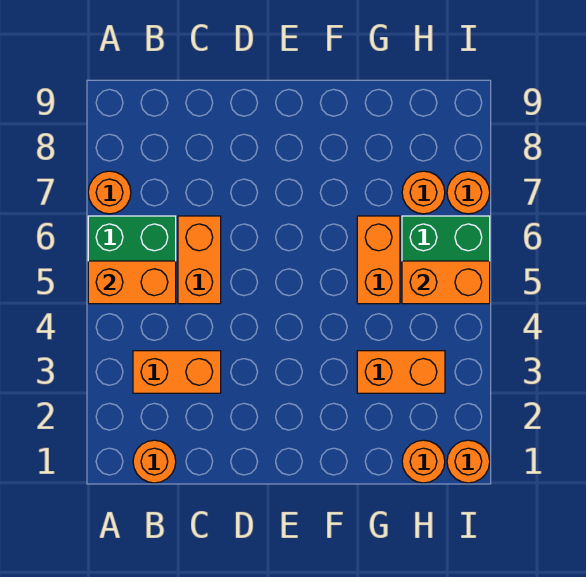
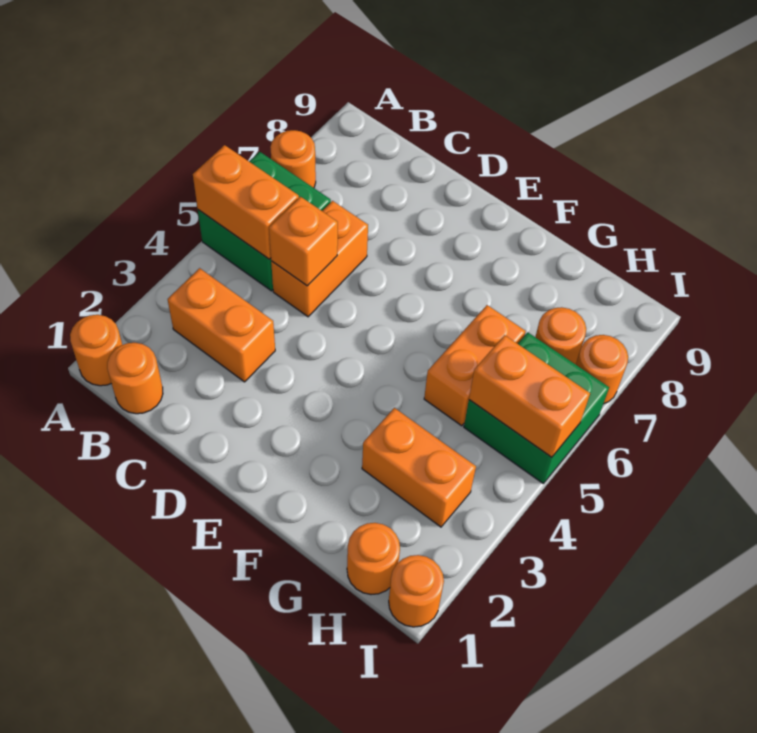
none -> orange 1x1 round brick [70,315,122,386]
none -> orange 1x1 brick [269,197,338,286]

